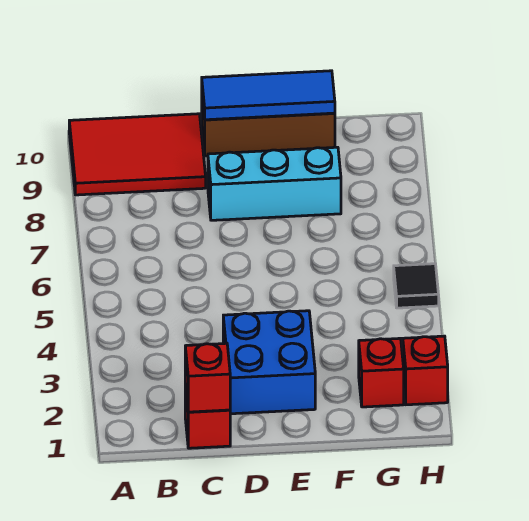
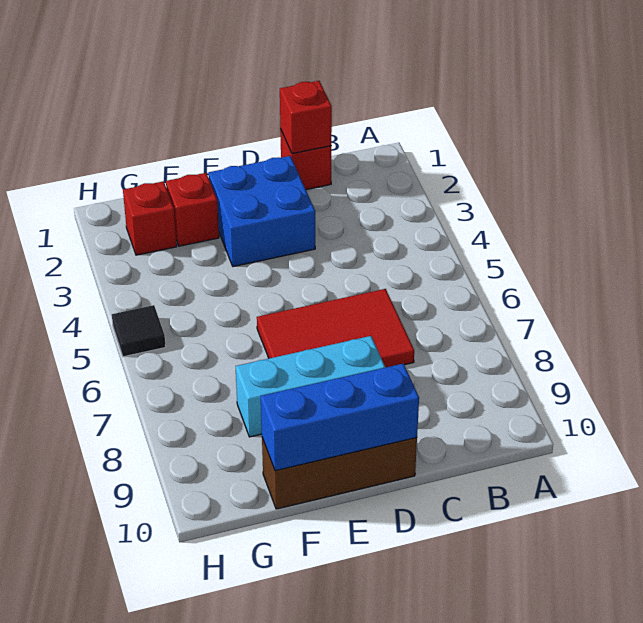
red 2x3 tile [69,114,206,195] -> red 2x3 tile moved to [257,289,414,367]
blue 1x3 tile [202,71,335,120] -> blue 1x3 brick [261,364,419,471]
red 1x1 brick [403,336,448,405] -> red 1x1 brick moved to [166,173,219,246]

